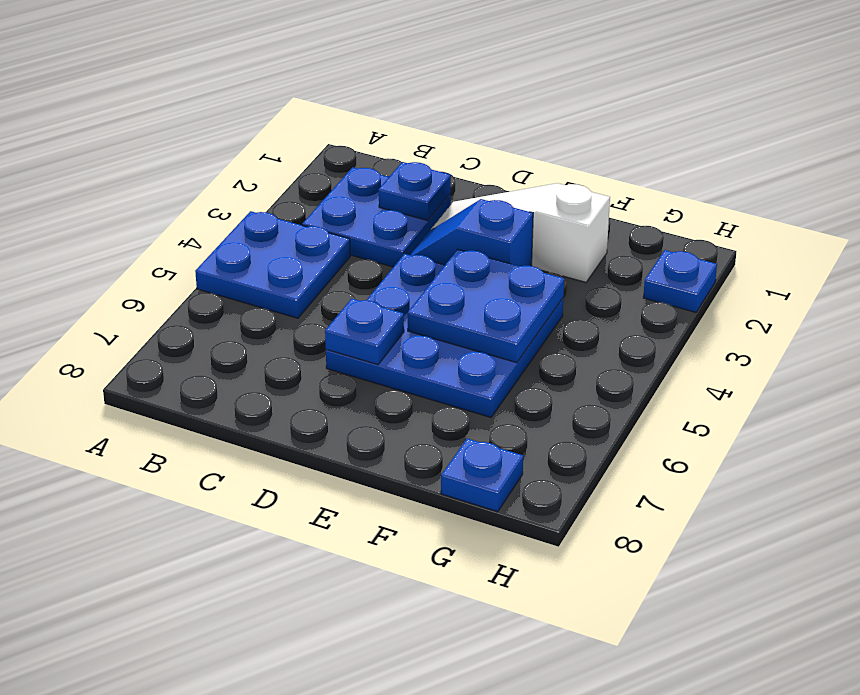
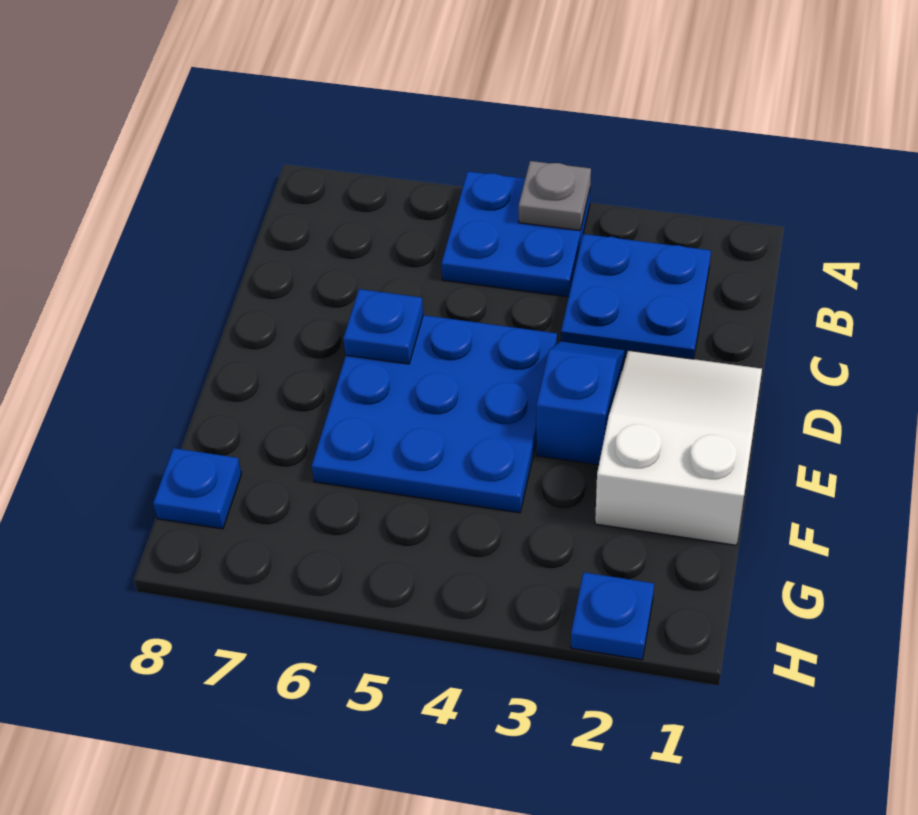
none -> grey 1x1 plate [519,161,591,231]
blue 1x1 plate [379,162,451,221] -> none
white 1x3 slope [431,183,610,282] -> white 2x3 slope [595,350,762,545]
blue 2x2 plate [408,249,564,363] -> none

